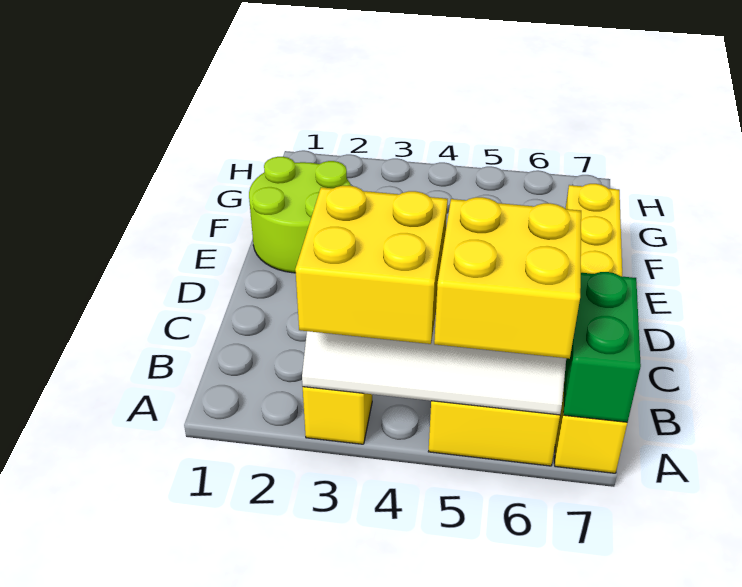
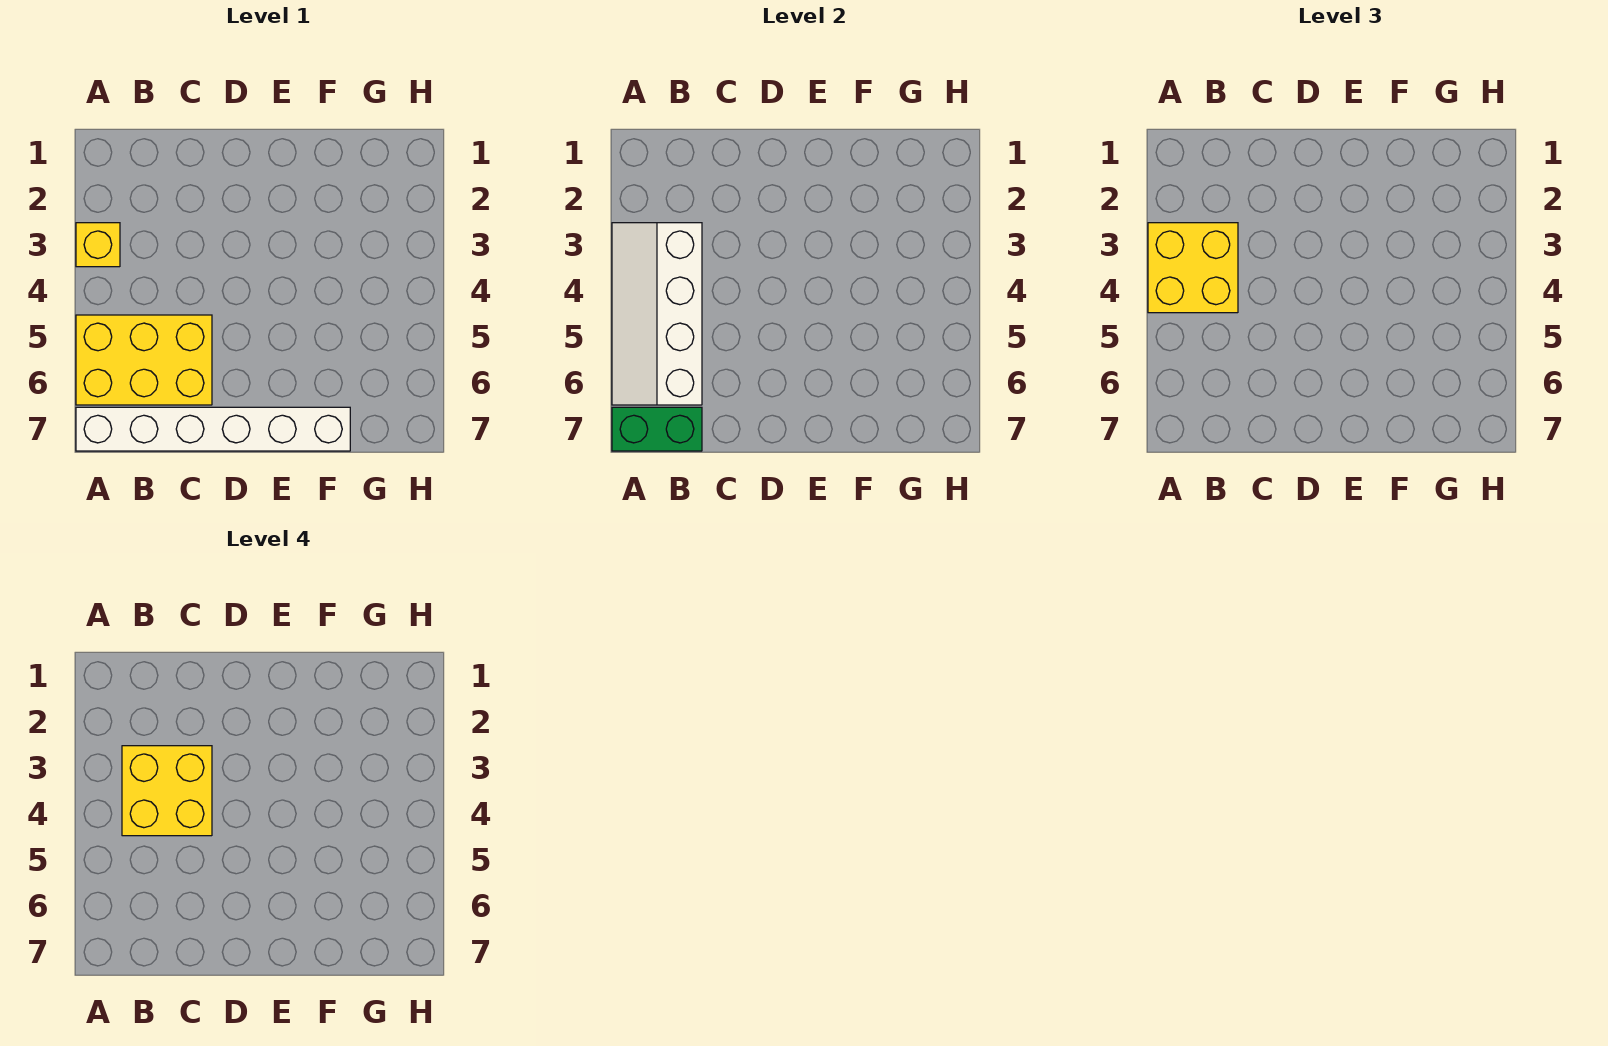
yellow 2x2 brick [434,197,581,359] -> yellow 2x2 brick moved to [122,746,212,836]
yellow 1x6 brick [555,184,627,473] -> white 1x6 brick [76,407,350,451]
lime 2x2 round brick [249,157,351,273] -> none

